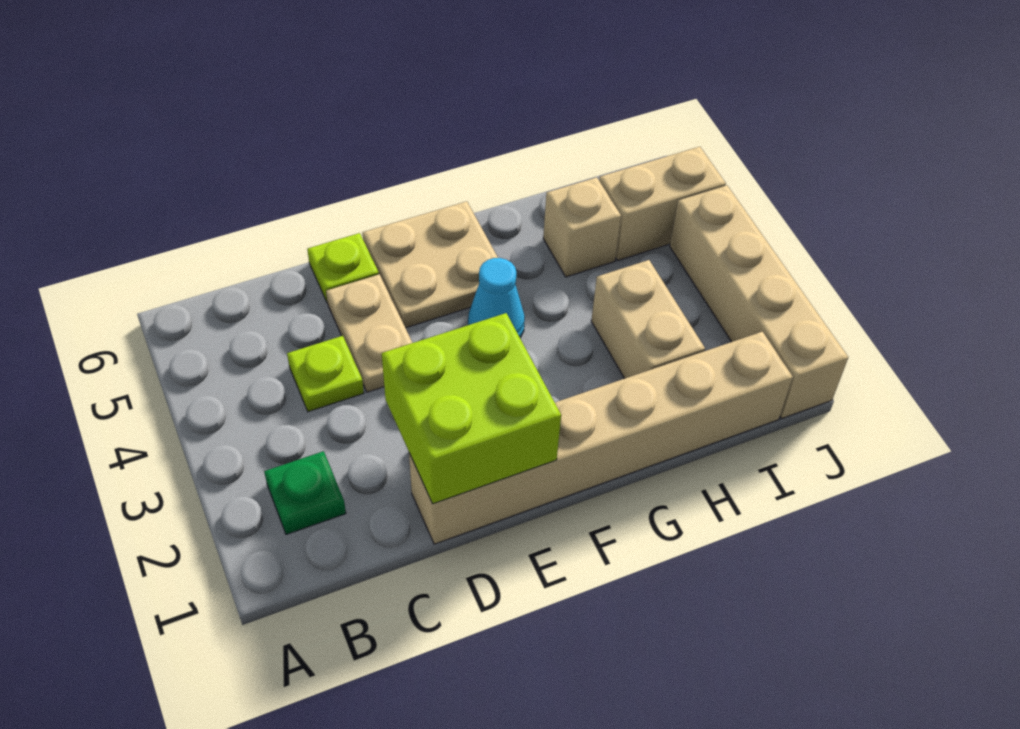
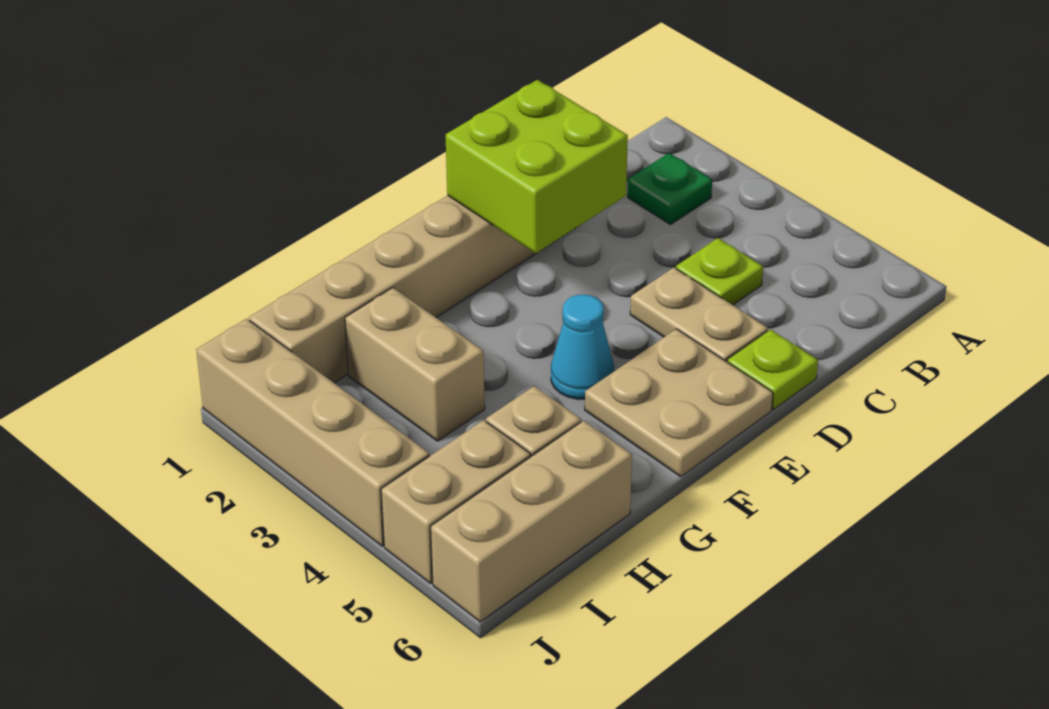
none -> tan 1x3 brick [431,421,632,622]

